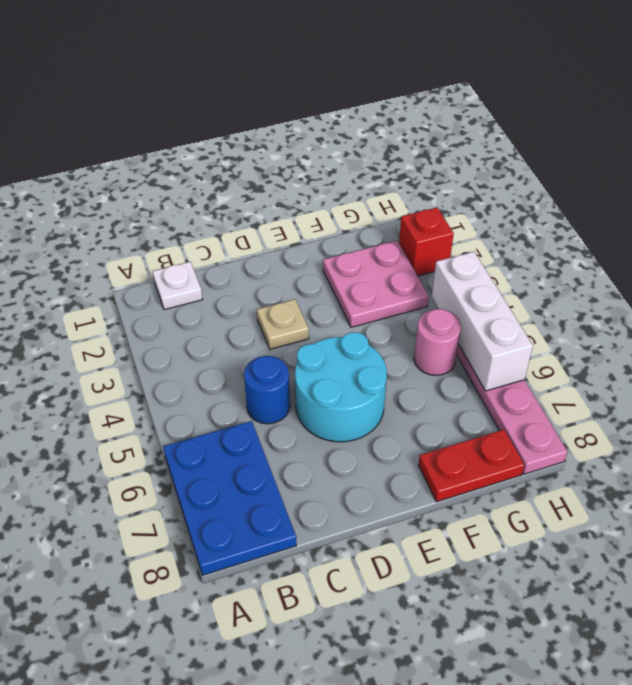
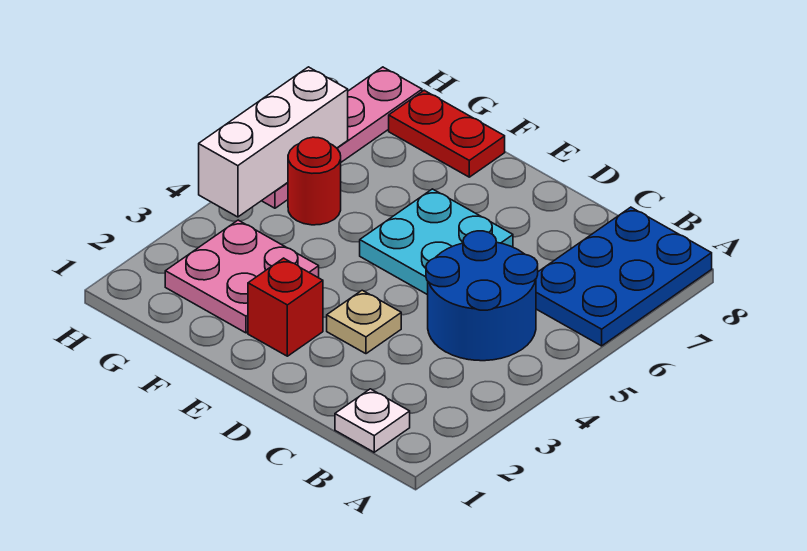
blue 1x1 round brick [244,356,290,424] -> blue 2x2 round brick [426,231,538,361]
cyan 2x2 round brick [295,332,387,442] -> cyan 2x2 plate [360,189,513,295]
pink 1x1 round brick [414,309,461,375] -> red 1x1 round brick [288,137,341,225]
red 1x1 brick [399,207,454,276] -> red 1x1 brick moved to [248,258,323,356]

